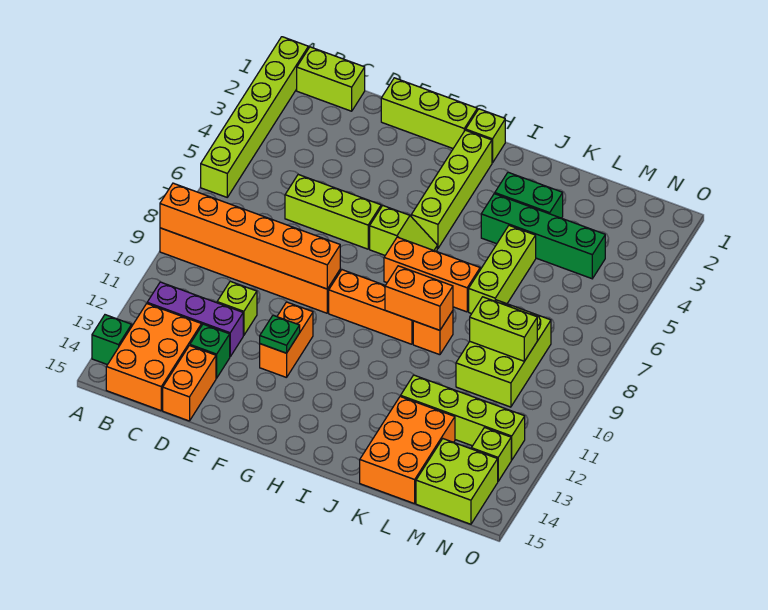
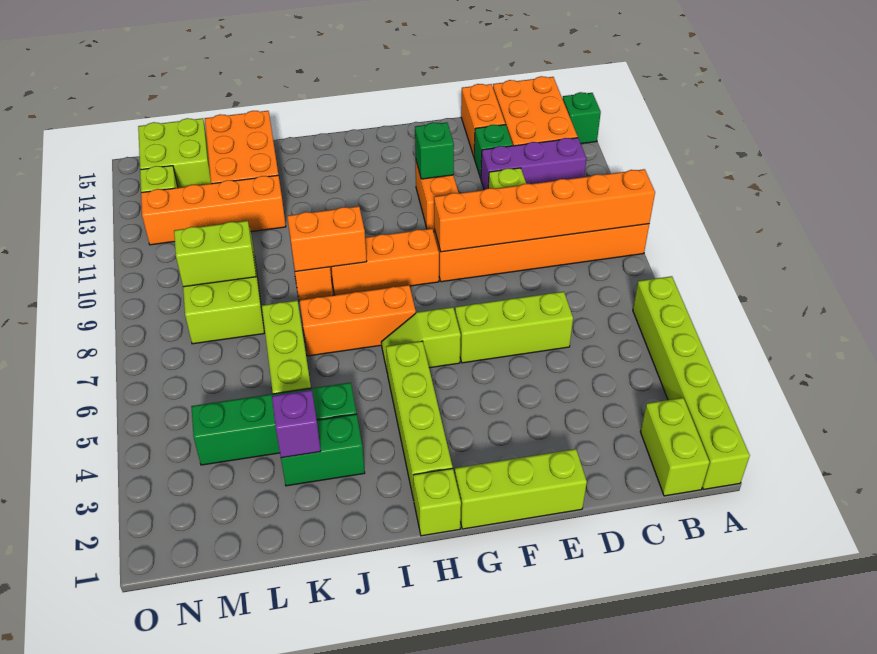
lime 1x2 brick [297,47,365,111] -> lime 1x2 brick turned to [640,398,710,496]
green 1x1 plate [260,315,300,353] -> green 1x1 brick [415,122,454,179]
none -> purple 1x1 brick [272,390,321,458]
lime 1x4 brick [401,375,525,460] -> orange 1x4 brick [141,175,286,245]

